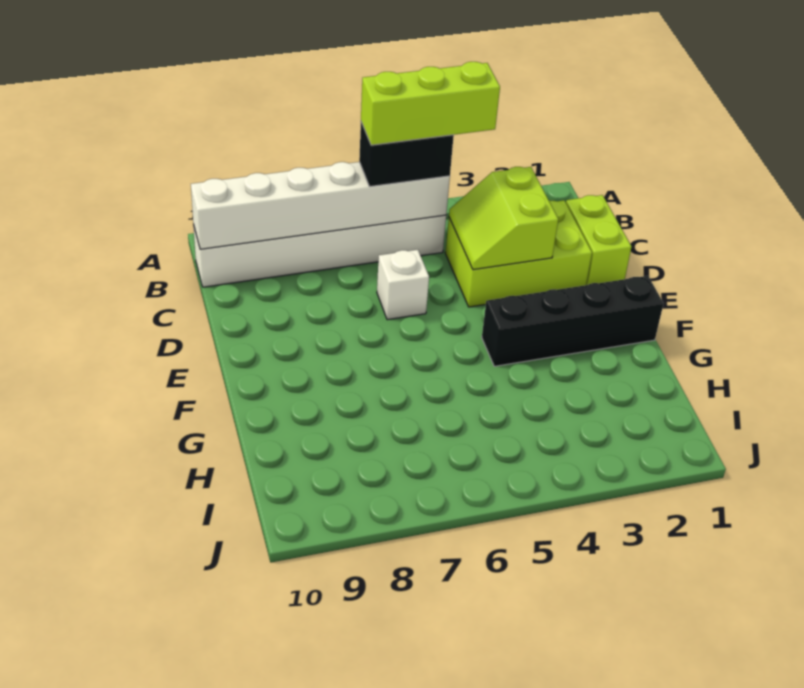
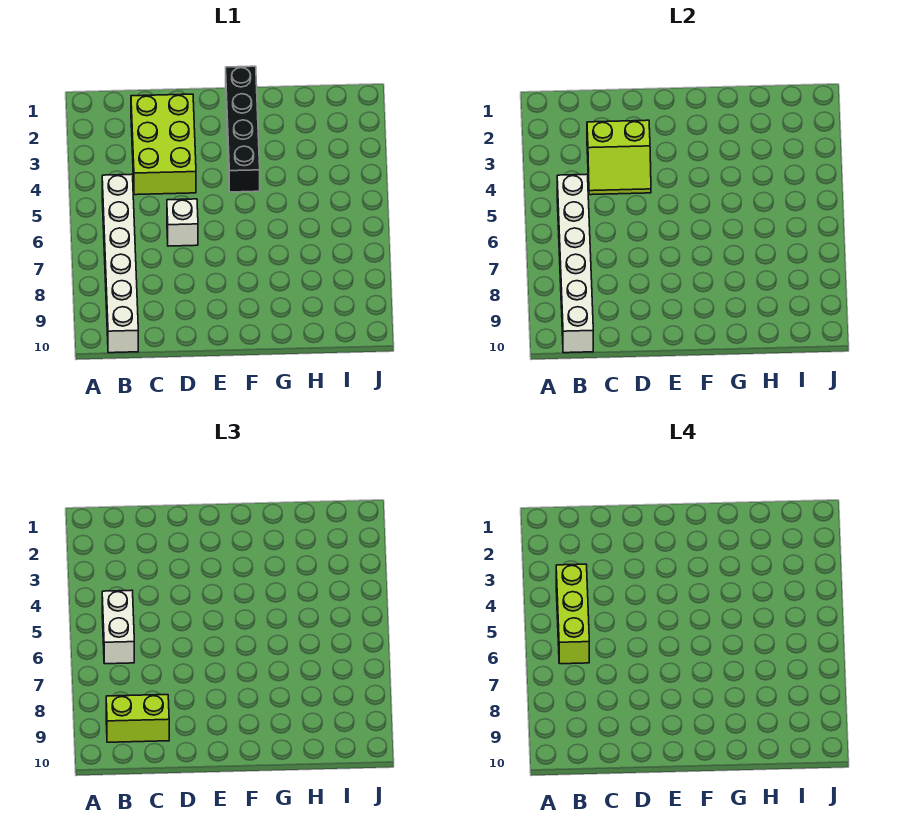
black 1x2 brick [359,122,454,187] -> white 1x2 brick [102,590,134,664]
lime 1x2 brick [566,195,631,285] -> lime 1x2 brick moved to [106,695,169,742]

